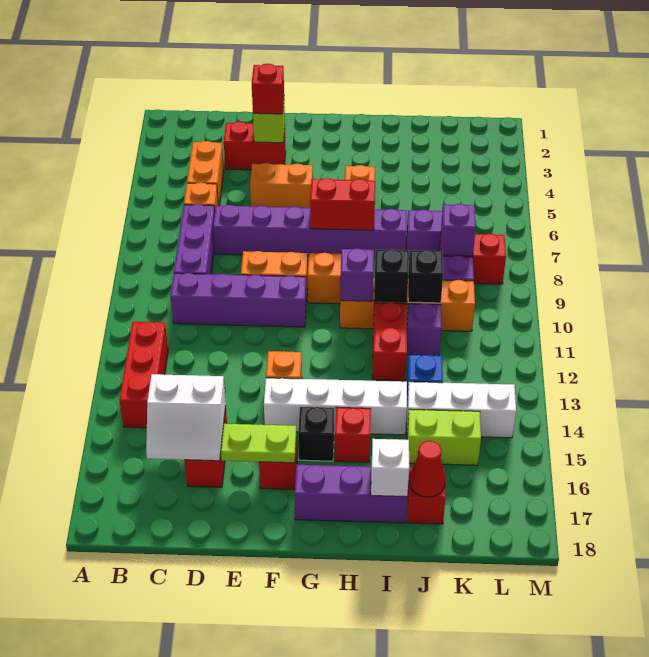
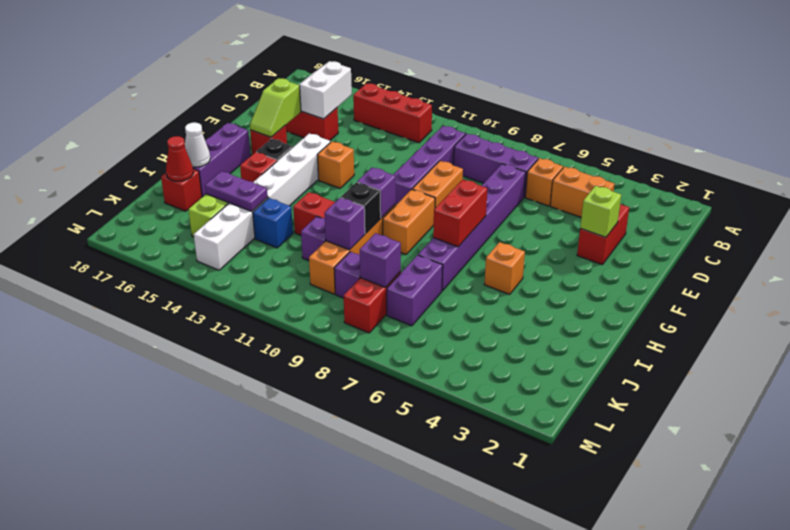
red 1x1 brick [252,64,284,114] -> none
orange 1x2 brick [250,163,313,208] -> none
lime 1x2 plate [221,424,296,463] -> lime 1x2 slope [250,78,301,137]
white 1x1 brick [371,439,409,497] -> white 1x1 cone [185,122,210,167]
black 1x1 brick [408,250,443,303] -> purple 1x1 brick [325,198,365,250]
none -> purple 1x2 plate [205,171,268,211]

